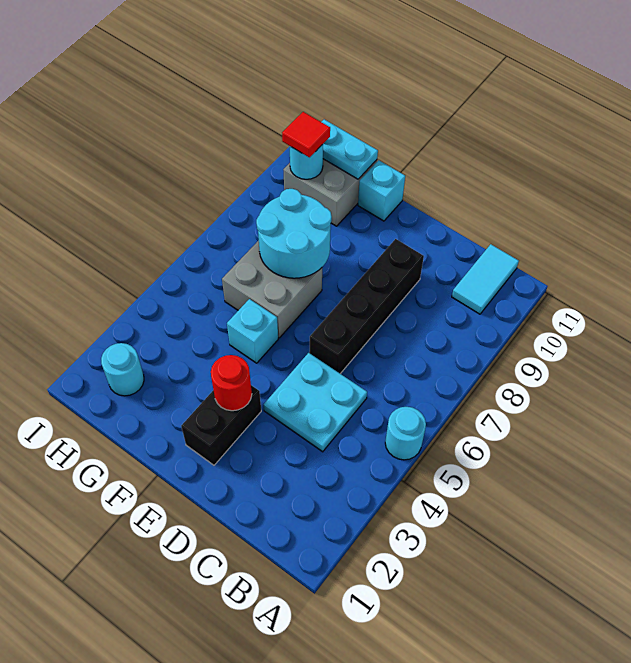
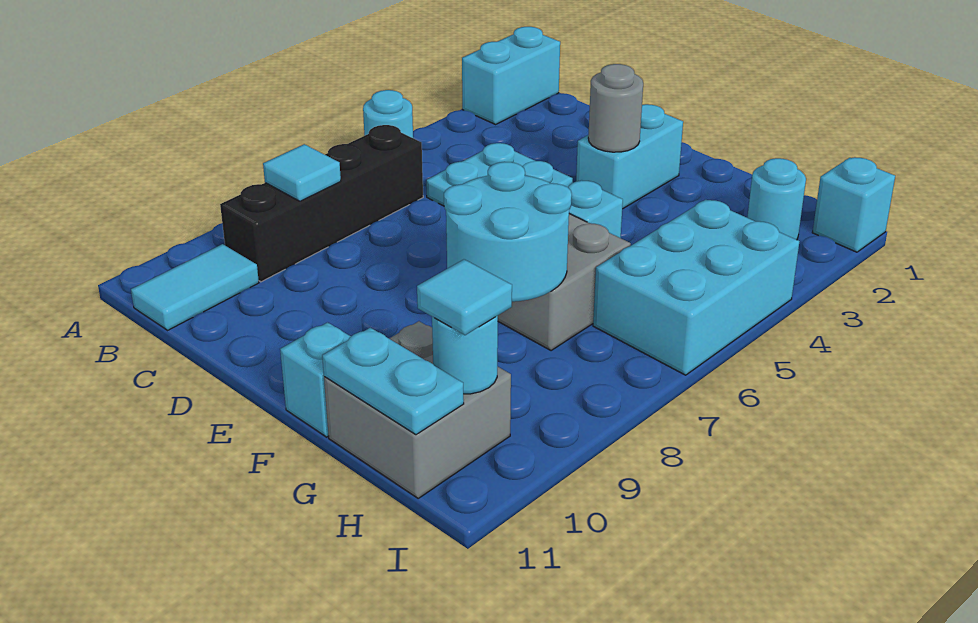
none -> cyan 1x2 brick [462,27,560,124]
none -> cyan 1x1 tile [263,144,341,201]
black 1x4 brick [310,239,424,374] -> black 1x4 brick moved to [220,125,423,282]
black 1x2 brick [181,385,261,465] -> cyan 1x2 brick [576,104,683,209]
red 1x1 round brick [211,355,252,411] -> grey 1x1 round brick [588,64,643,152]
none -> cyan 2x3 brick [593,200,799,375]
red 1x1 tile [282,112,330,157] -> cyan 1x1 tile [417,259,512,335]
none -> cyan 1x1 brick [812,157,895,252]

